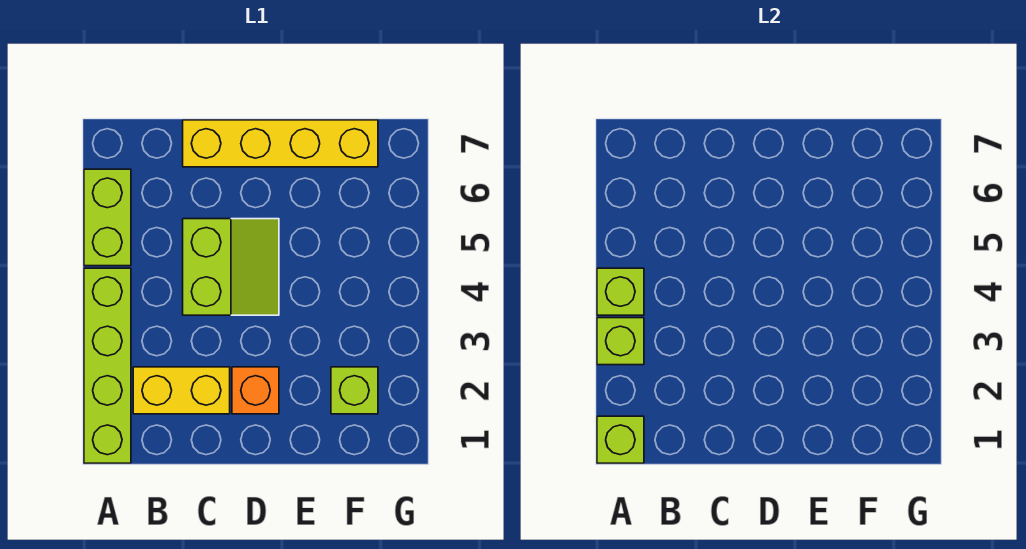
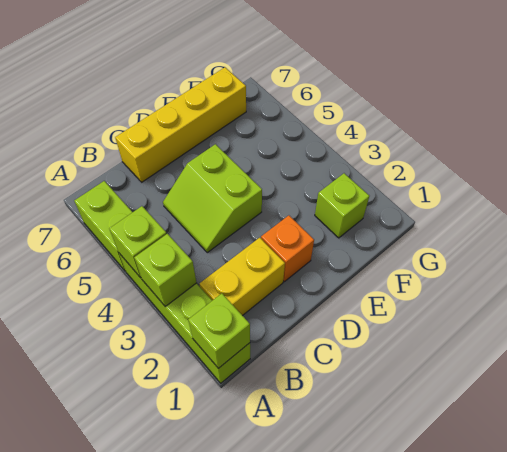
lime 2x2 slope [183,219,279,315] -> lime 2x2 slope turned to [163,144,262,253]

